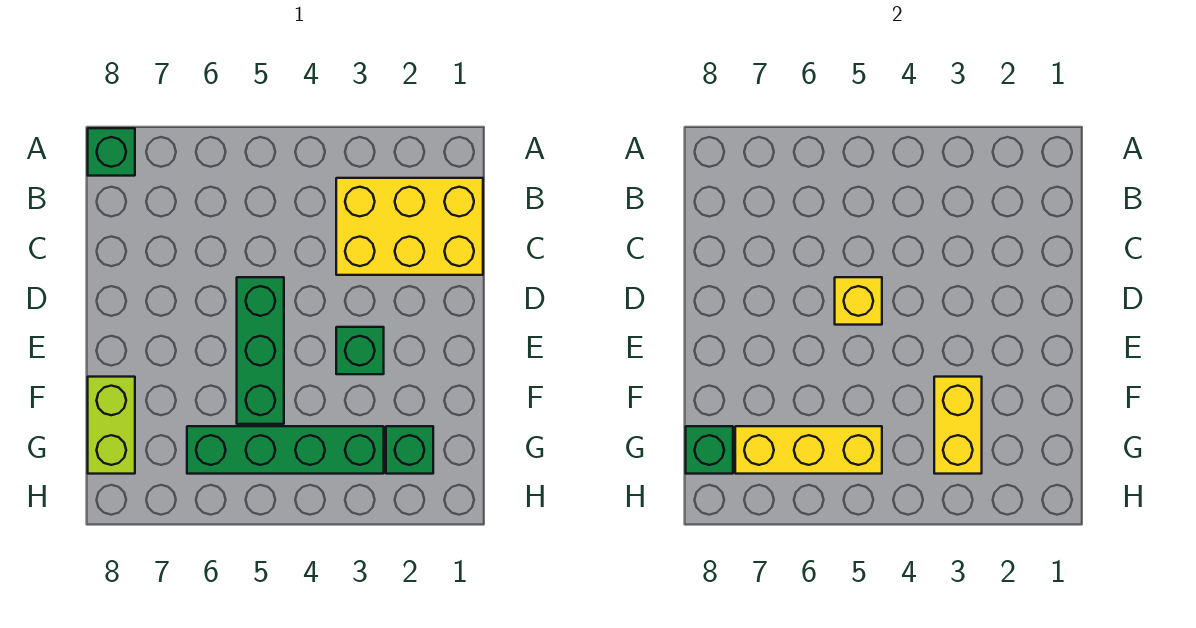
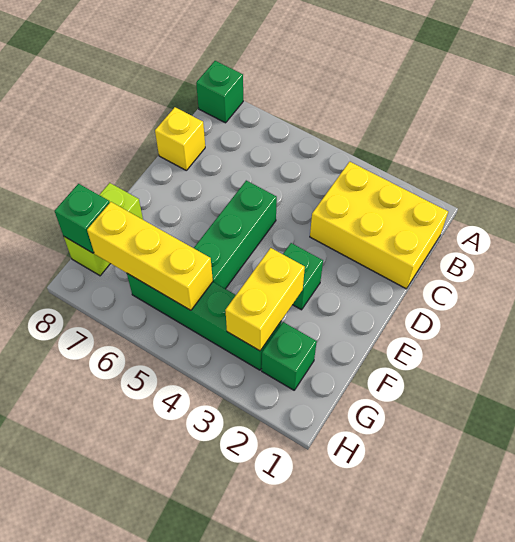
yellow 1x1 brick [835,277,882,325] -> yellow 1x1 brick moved to [155,107,205,170]

